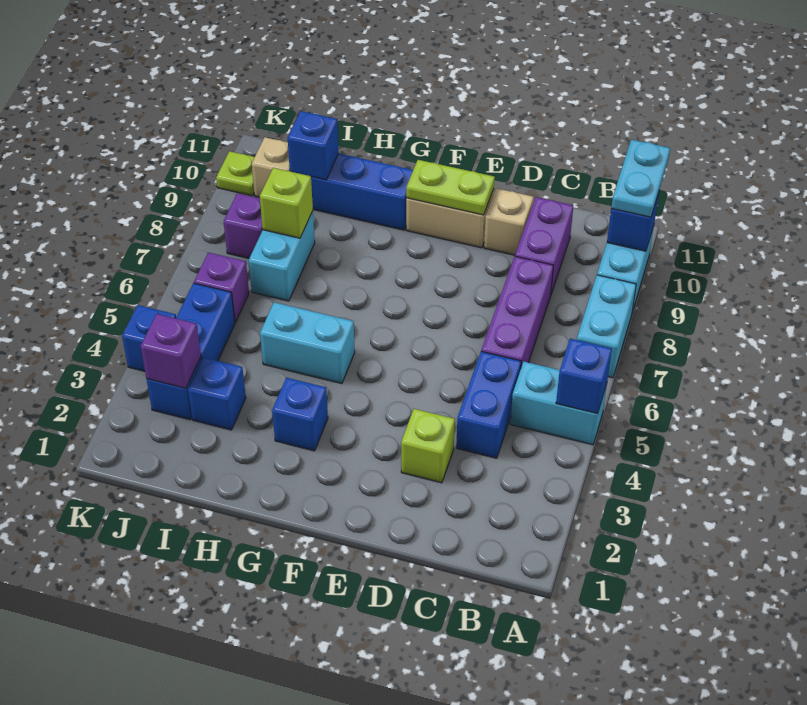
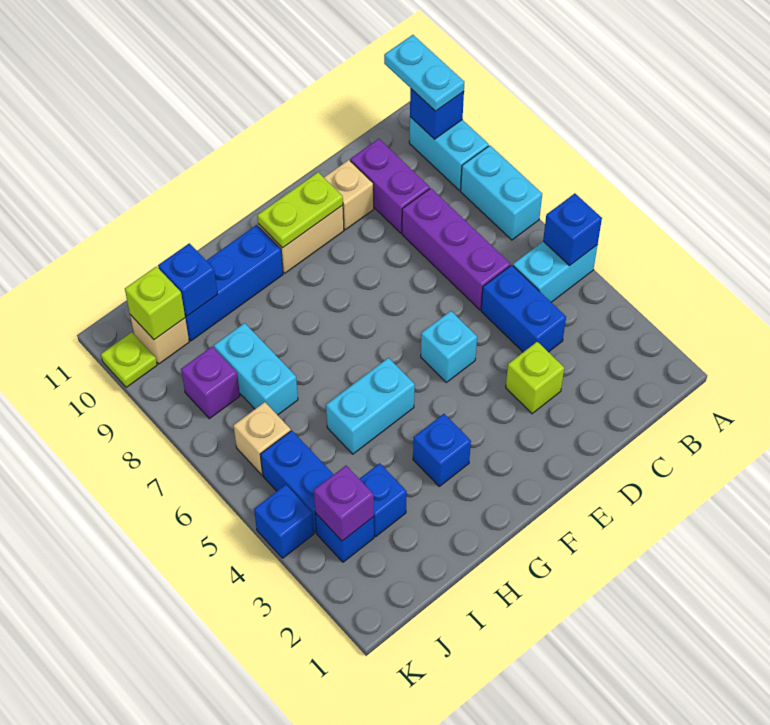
none -> cyan 1x1 brick [421,311,477,382]
lime 1x1 brick [260,168,313,238] -> lime 1x1 brick moved to [125,266,185,340]
purple 1x1 brick [194,252,249,323] -> tan 1x1 brick [234,402,291,475]

